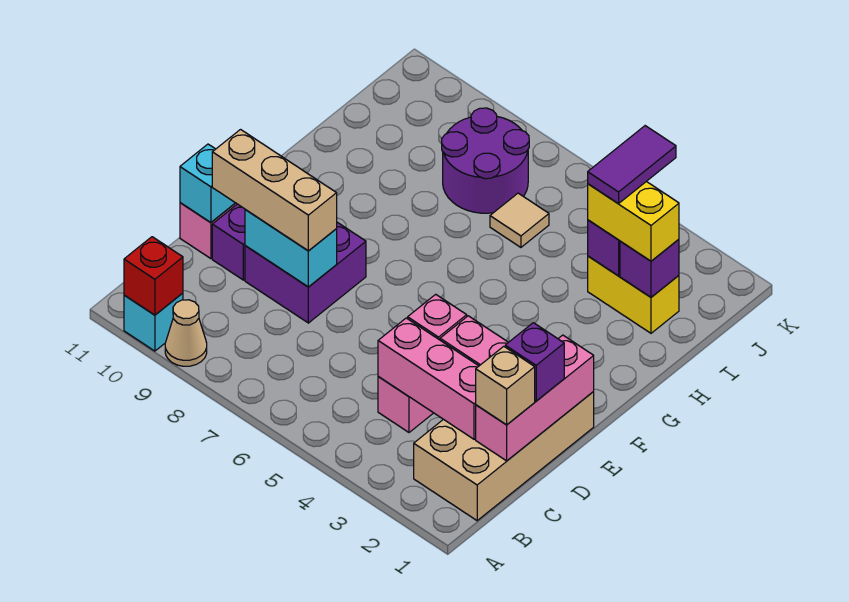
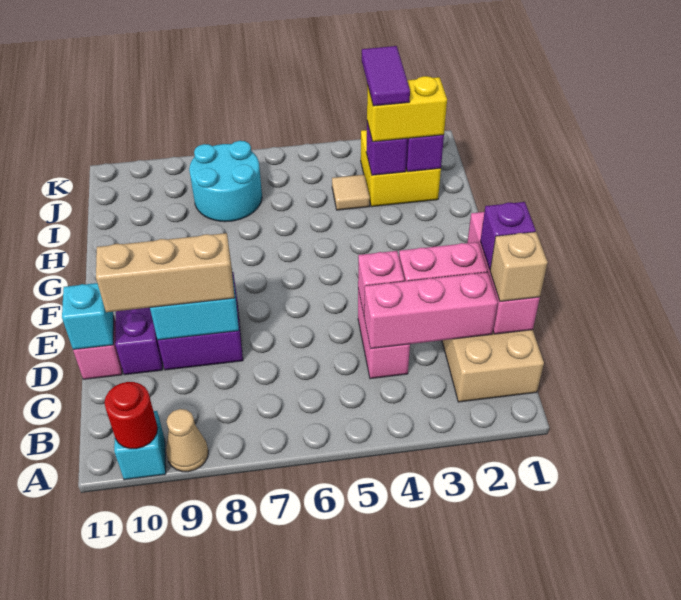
red 1x1 brick [124,237,183,315] -> red 1x1 round brick [105,382,158,449]
yellow 1x2 brick [588,256,679,333] -> yellow 2x2 brick [361,130,441,207]
tan 1x1 tile [490,193,549,247] -> tan 1x1 tile moved to [332,175,370,210]
purple 2x2 round brick [442,108,529,213] -> cyan 2x2 round brick [189,141,262,222]

